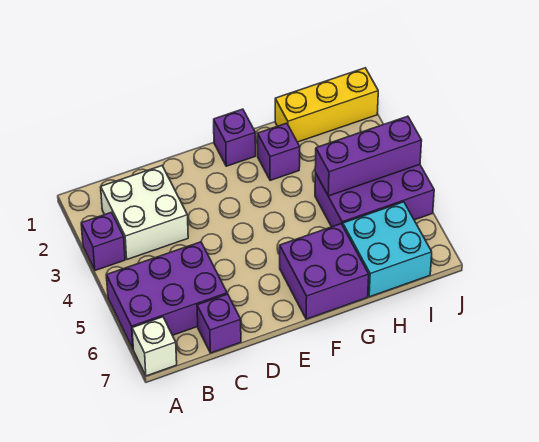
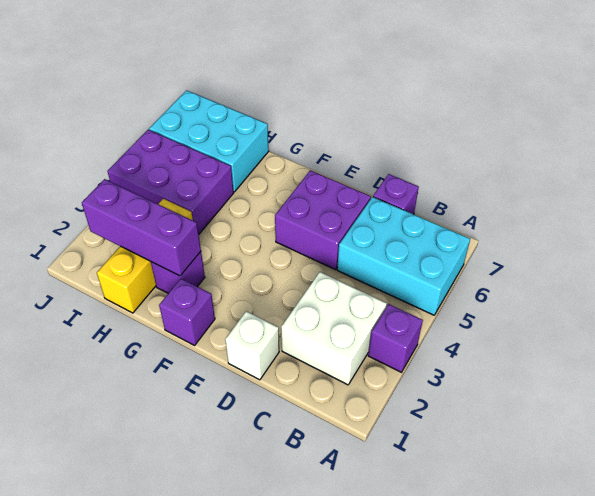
purple 2x3 brick [106,242,227,349] -> cyan 2x3 brick [337,197,470,315]
white 1x1 brick [132,317,177,376] -> white 1x1 brick moved to [225,311,279,380]
purple 2x2 brick [280,224,369,319] -> purple 2x2 brick moved to [275,170,371,270]
yellow 1x3 brick [275,68,378,142] -> yellow 1x3 brick turned to [97,199,193,313]
purple 1x3 brick [315,116,422,196] -> purple 1x3 brick moved to [82,179,201,276]
cyan 2x2 brick [343,202,432,297] -> cyan 2x3 brick [149,90,269,192]

